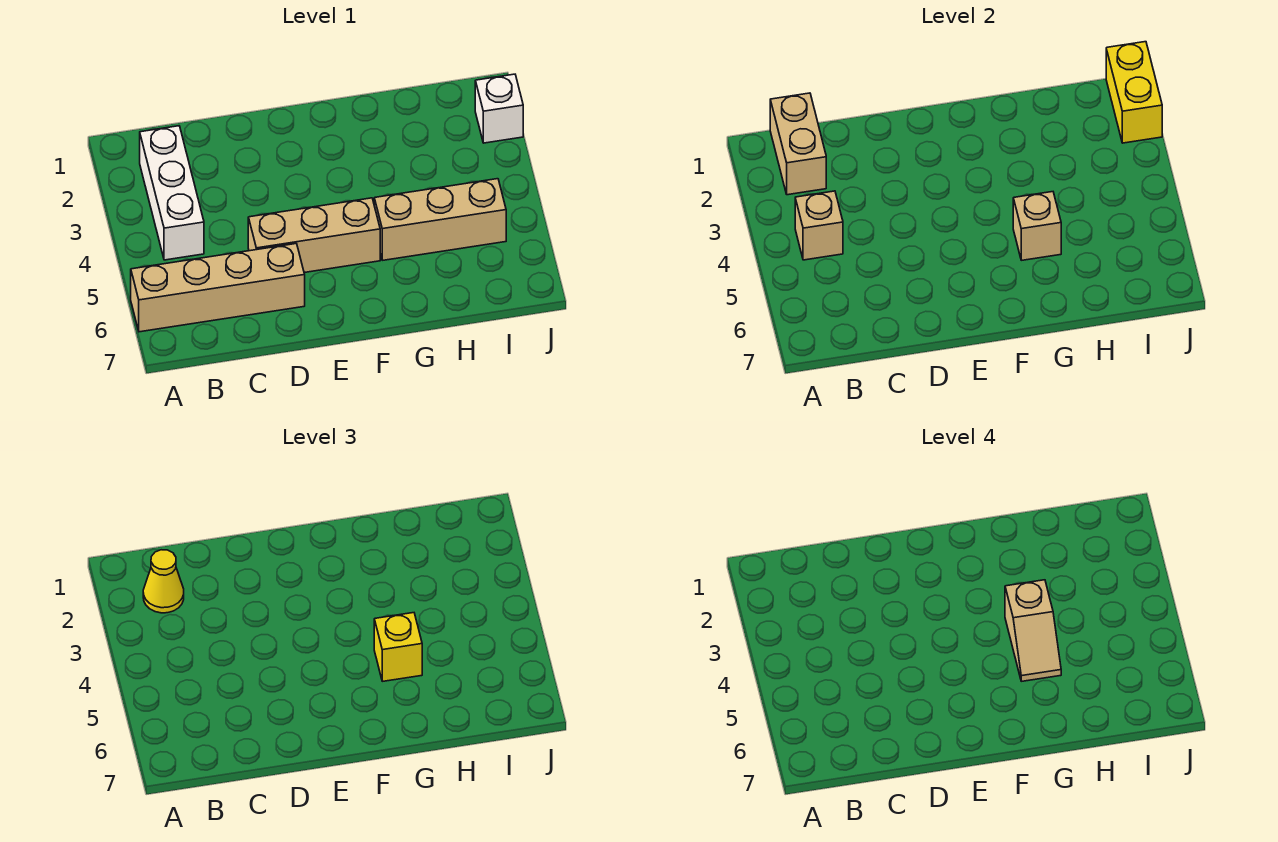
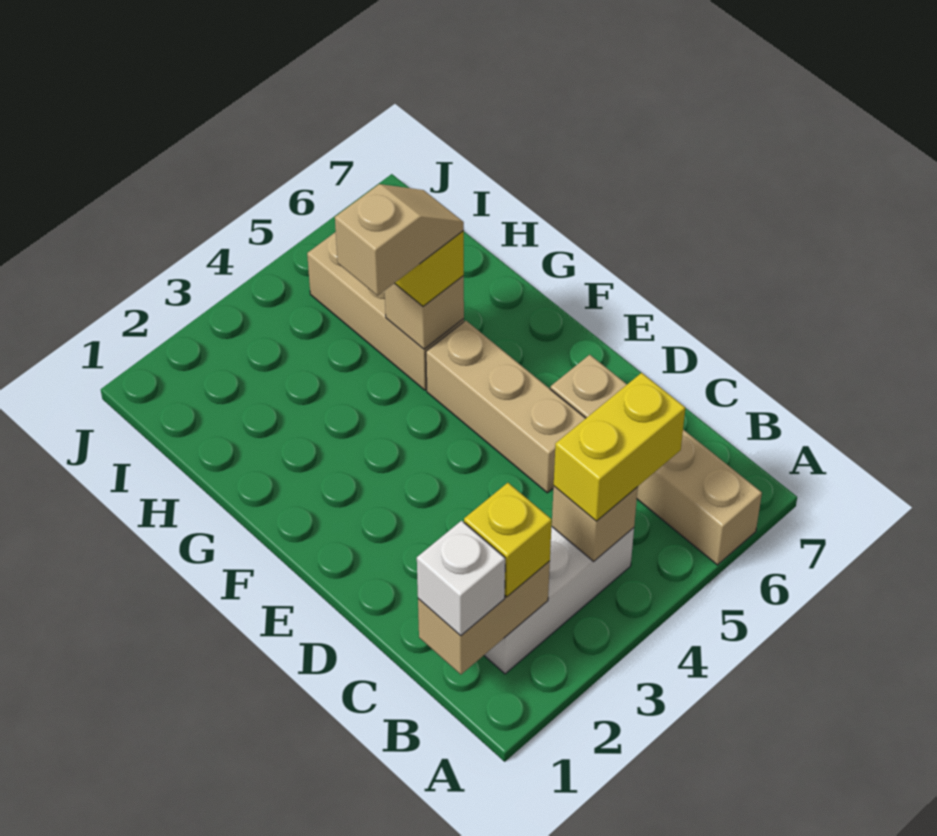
yellow 1x1 cone [143,550,184,613] -> yellow 1x1 brick [464,483,552,597]
yellow 1x2 brick [1106,42,1162,143] -> yellow 1x2 brick moved to [554,373,685,521]
white 1x1 brick [475,74,523,143] -> white 1x1 brick moved to [417,521,505,636]

